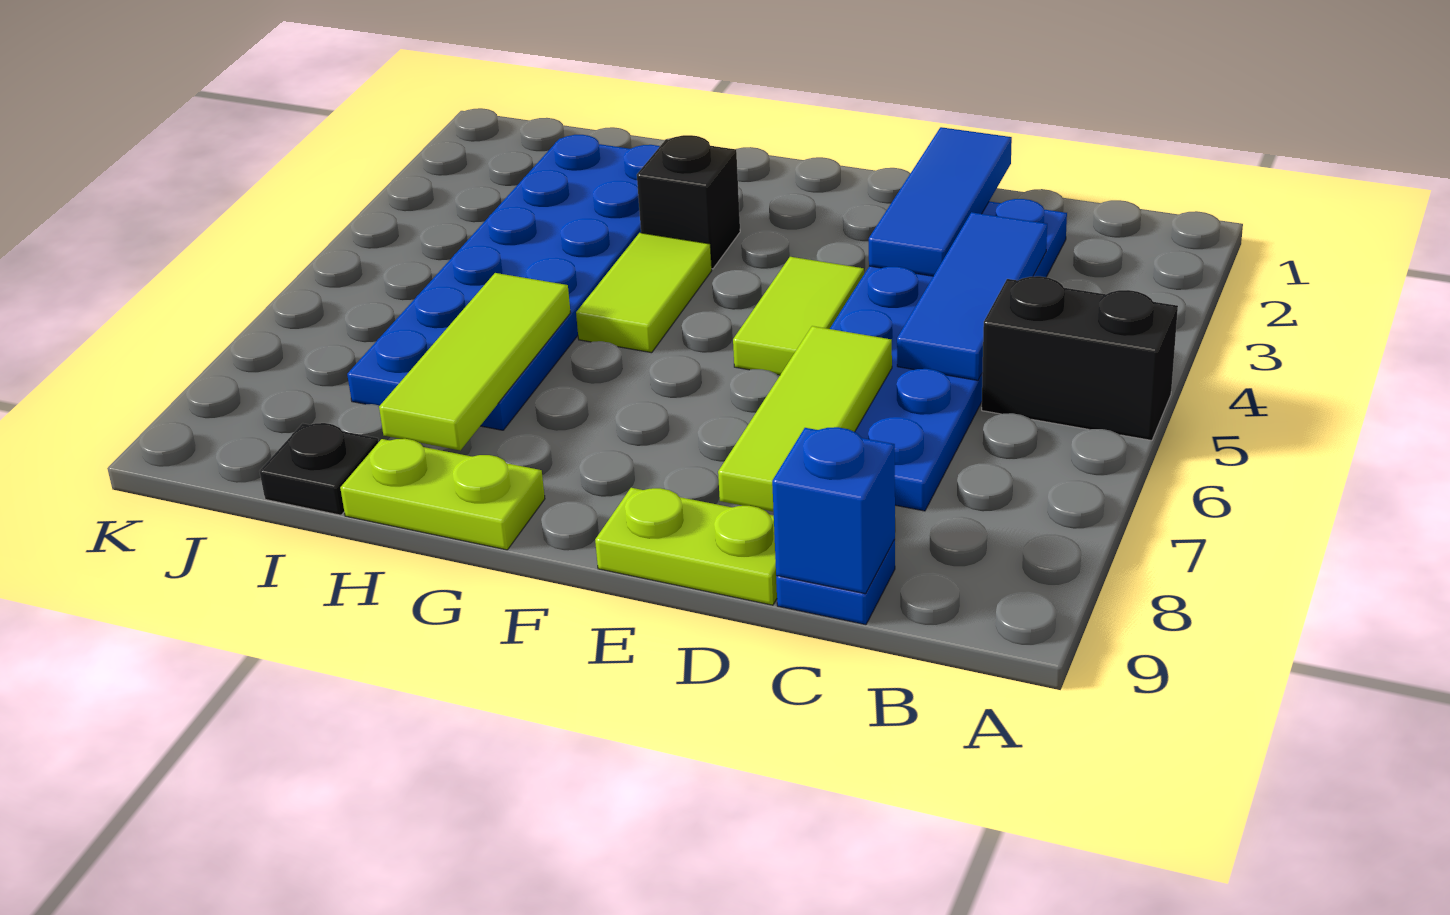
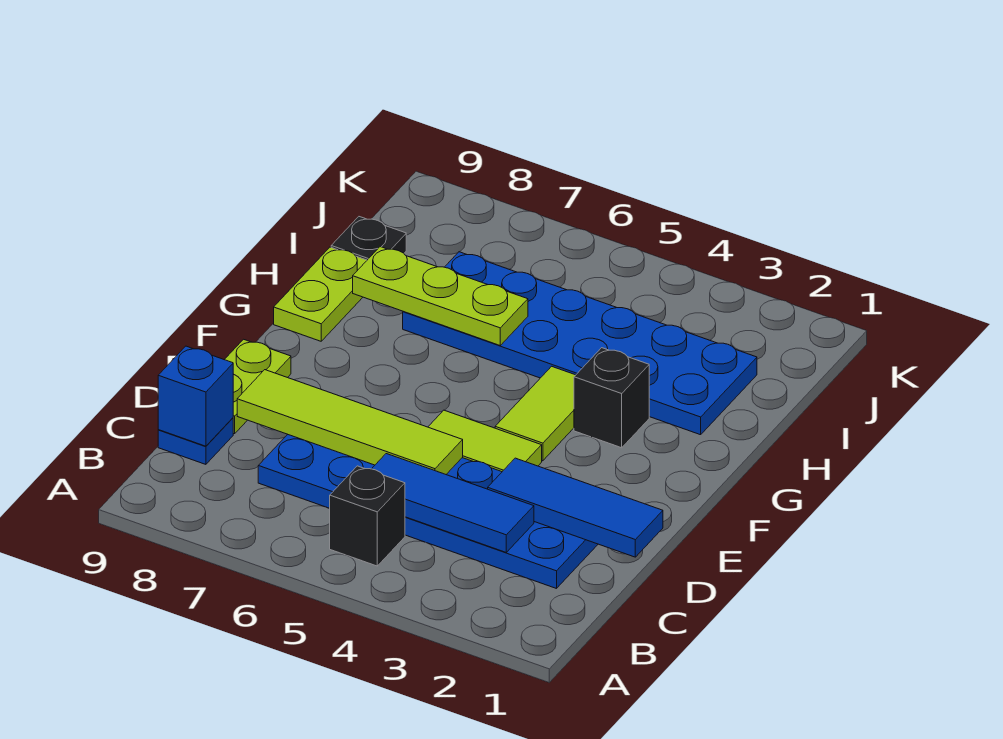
black 1x2 brick [982,276,1178,440] -> black 1x1 brick [330,466,405,566]
lime 1x3 tile [718,326,892,512] -> lime 1x4 tile [237,370,463,474]
lime 1x2 tile [576,233,712,353] -> lime 1x2 tile turned to [495,366,575,461]
lime 1x3 tile [379,273,571,450] -> lime 1x3 plate [353,247,528,345]

